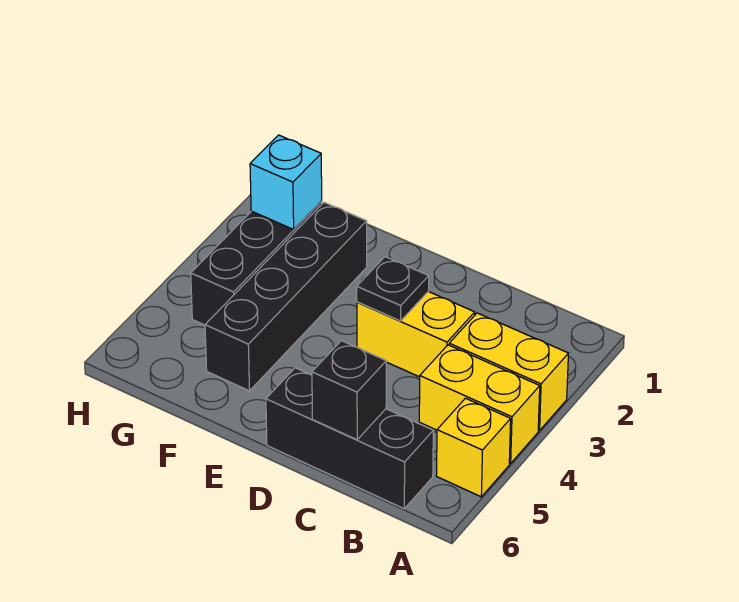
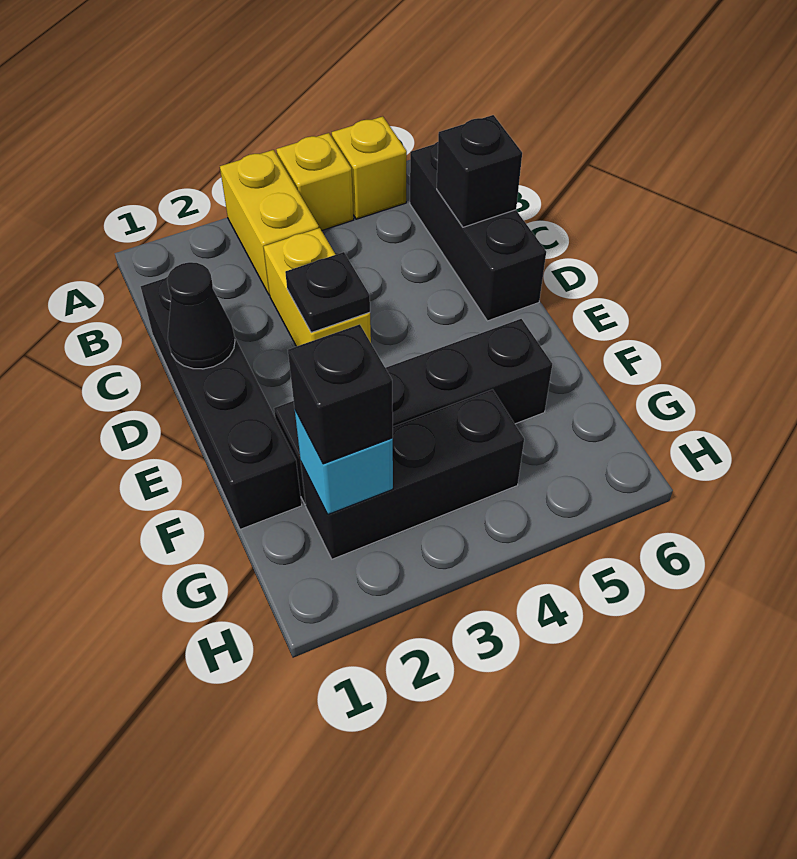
yellow 1x2 brick [419,345,540,463] -> yellow 1x1 brick [276,133,354,231]
none -> black 1x4 brick [141,277,302,529]
none -> black 1x1 cone [167,262,235,369]
none -> black 1x1 brick [288,324,393,464]

